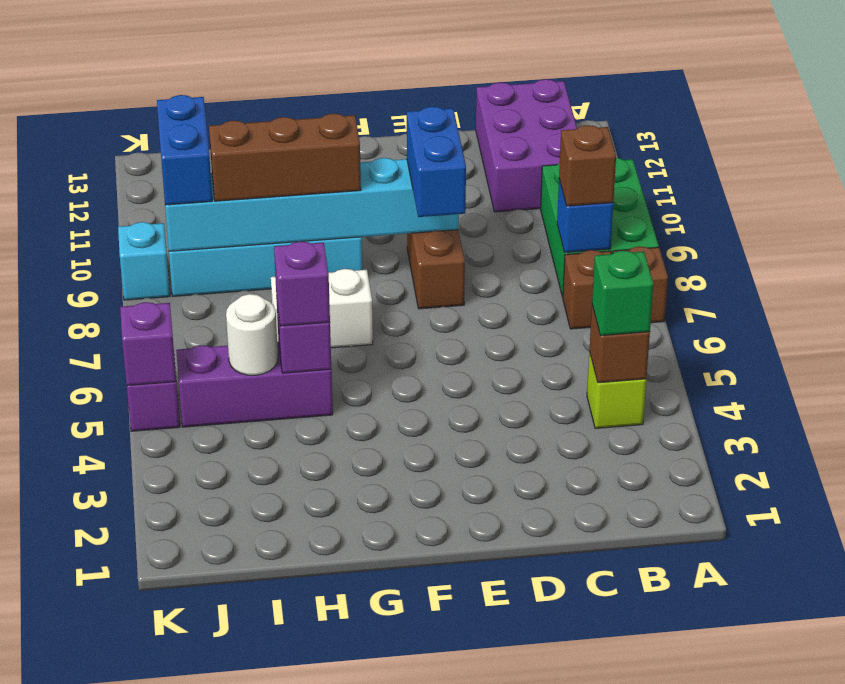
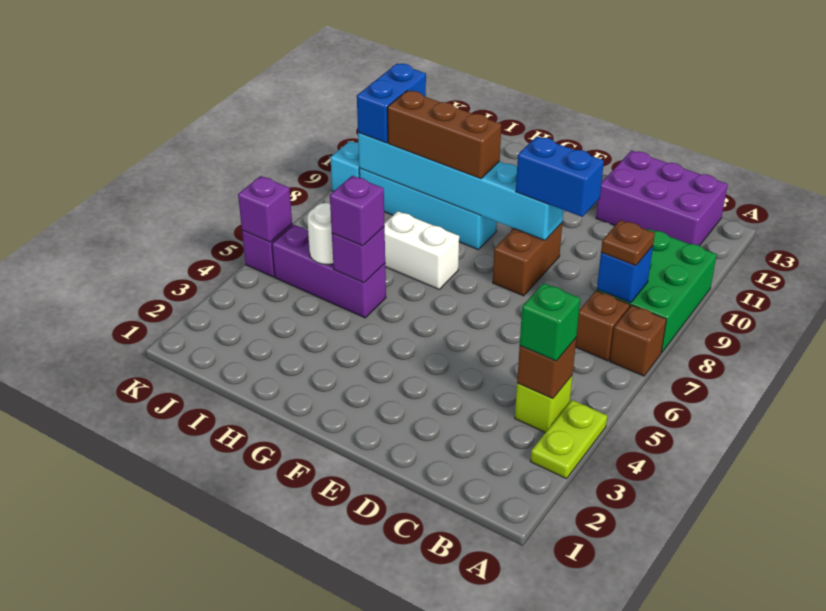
none -> lime 1x2 plate [530,400,607,479]
brown 1x1 brick [559,125,616,206] -> brown 1x1 plate [601,220,655,266]
purple 2x3 brick [476,79,577,212] -> purple 2x3 brick turned to [596,150,728,246]
blue 1x2 brick [407,107,466,217] -> blue 1x2 brick turned to [516,137,604,217]

